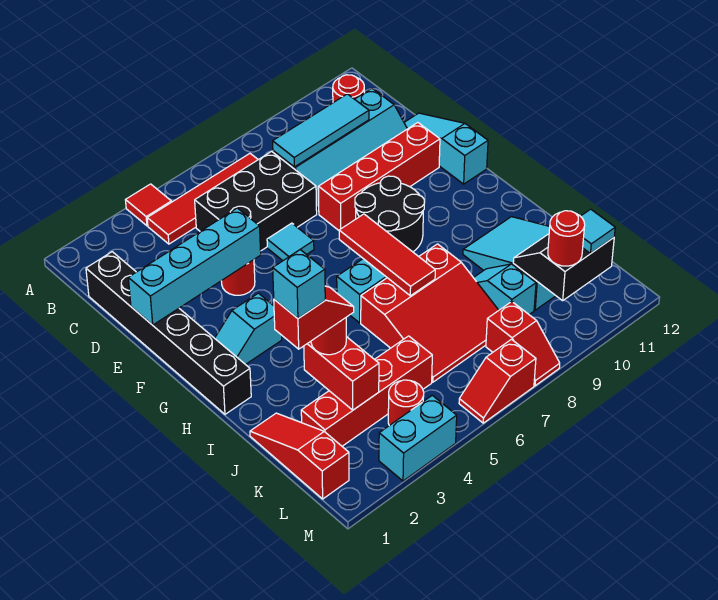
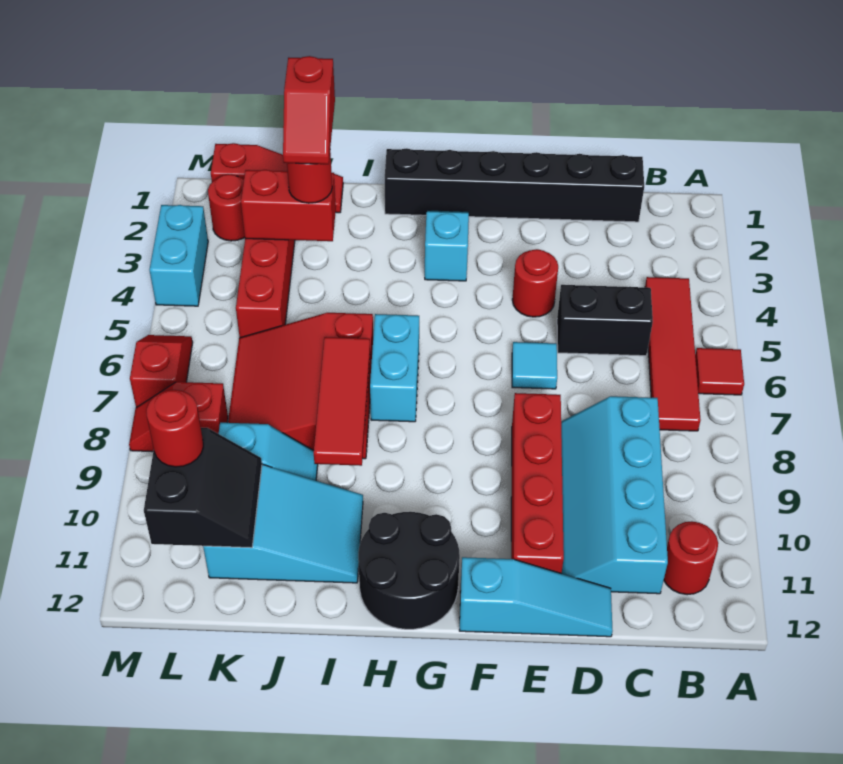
red 1x1 tile [126,184,171,226] -> red 1x1 tile moved to [695,348,744,395]
black 2x3 brick [195,151,317,251] -> black 1x2 brick [557,285,653,356]
cyan 1x3 tile [273,94,369,167] -> none
cyan 1x4 brick [128,208,261,325] -> none
black 2x2 round brick [355,176,424,252] -> black 2x2 round brick moved to [358,512,460,629]
red 1x3 tile [339,214,435,296] -> red 1x3 tile turned to [314,337,370,466]
cyan 1x1 brick [273,250,325,318] -> none
red 1x1 round brick [388,380,424,426] -> red 1x1 round brick moved to [208,174,245,241]
cyan 1x1 tile [581,209,615,253] -> none

